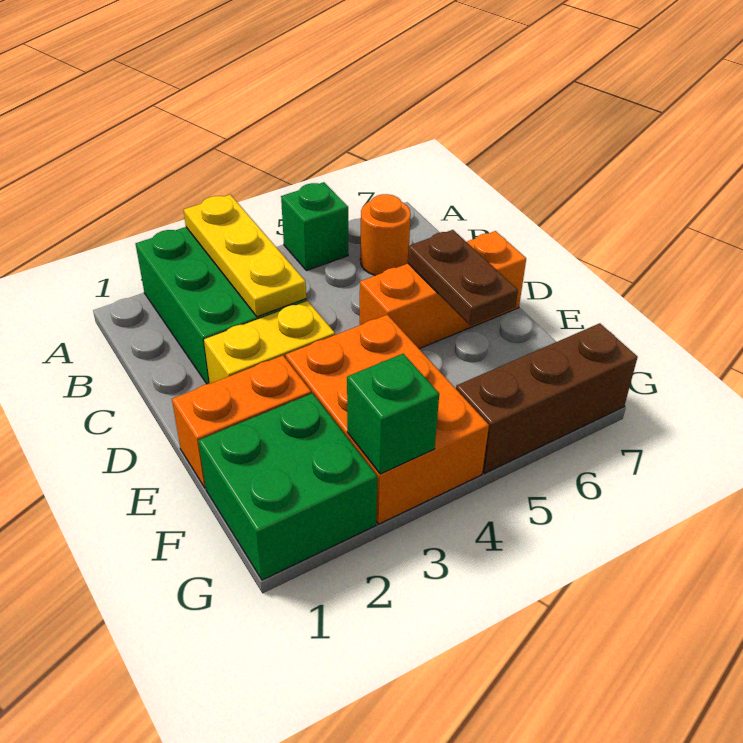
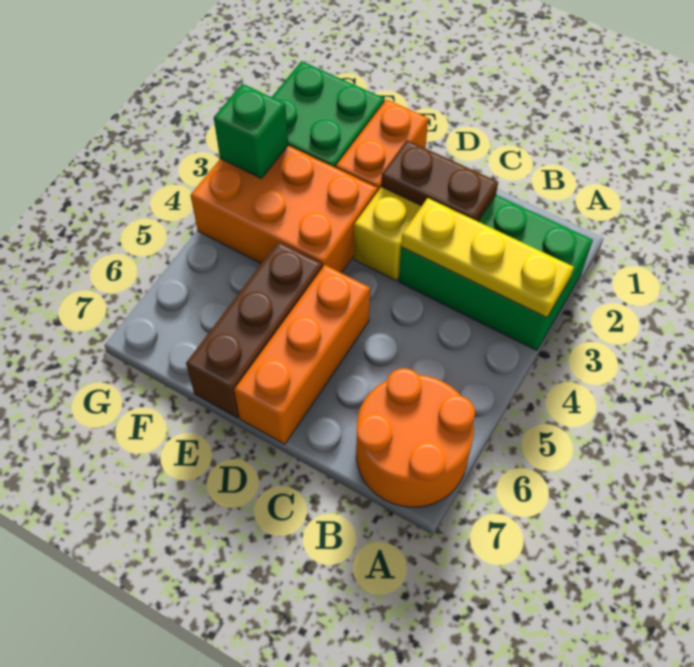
green 1x1 brick [281,182,348,271] -> none
orange 1x1 round brick [360,194,411,276] -> orange 2x2 round brick [356,368,475,507]
brown 1x2 plate [408,230,518,325] -> brown 1x2 plate moved to [381,140,498,221]
brown 1x3 brick [456,323,638,473] -> brown 1x3 brick moved to [186,242,323,418]

